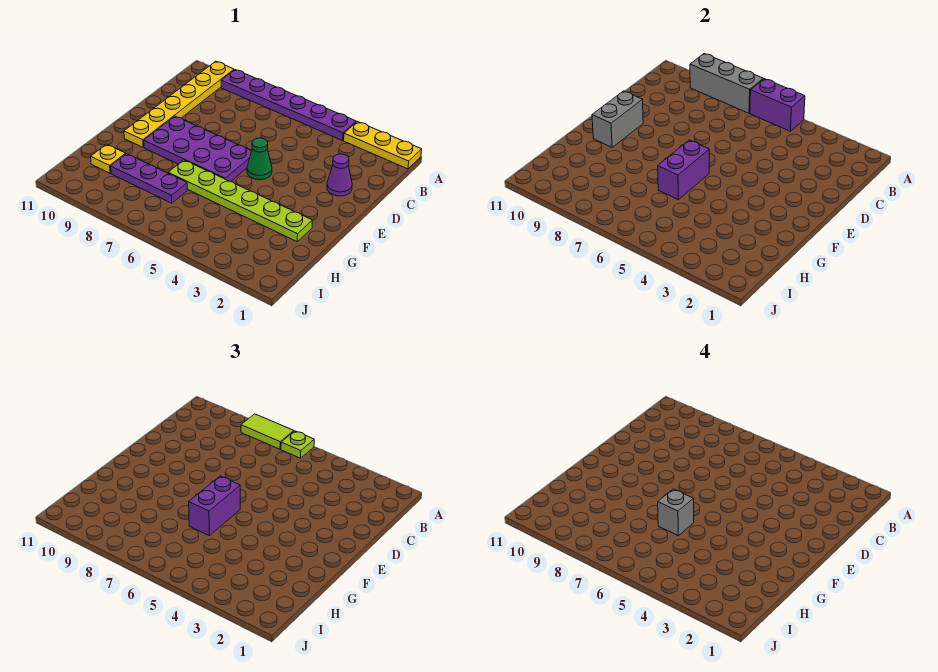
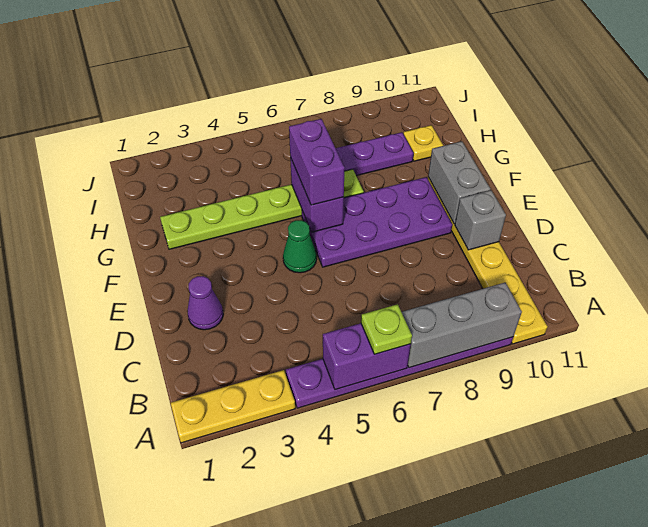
lime 1x2 tile [241,414,294,449] -> none
grey 1x1 brick [658,489,694,536] -> grey 1x1 brick moved to [455,190,506,250]

